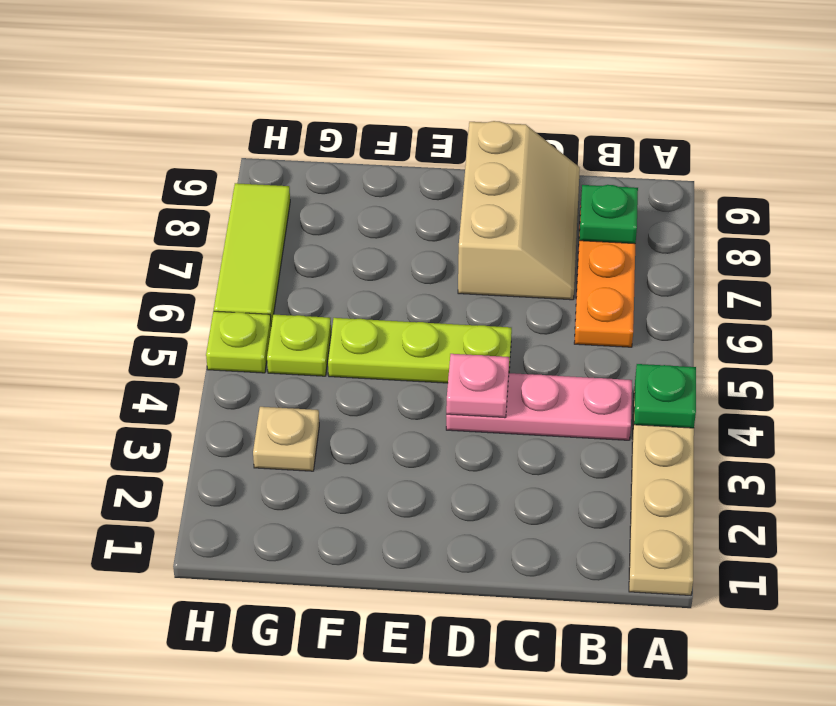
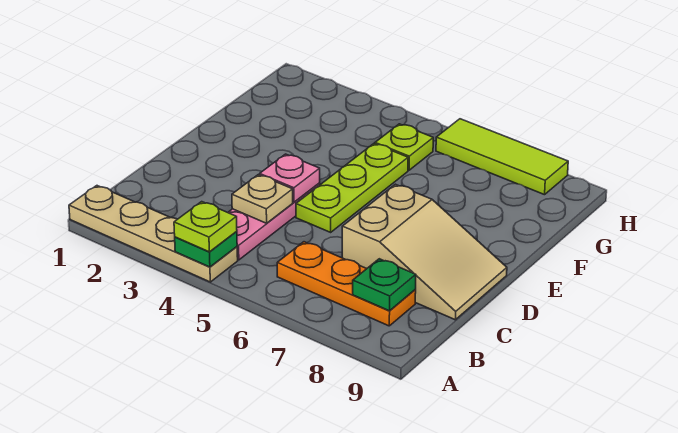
tan 2x3 slope [458,121,580,300] -> tan 2x3 slope turned to [342,184,507,320]
tan 1x1 plate [253,407,319,471] -> tan 1x1 plate moved to [232,175,293,223]
lime 1x1 plate [206,311,271,373] -> lime 1x1 plate moved to [174,202,237,252]

